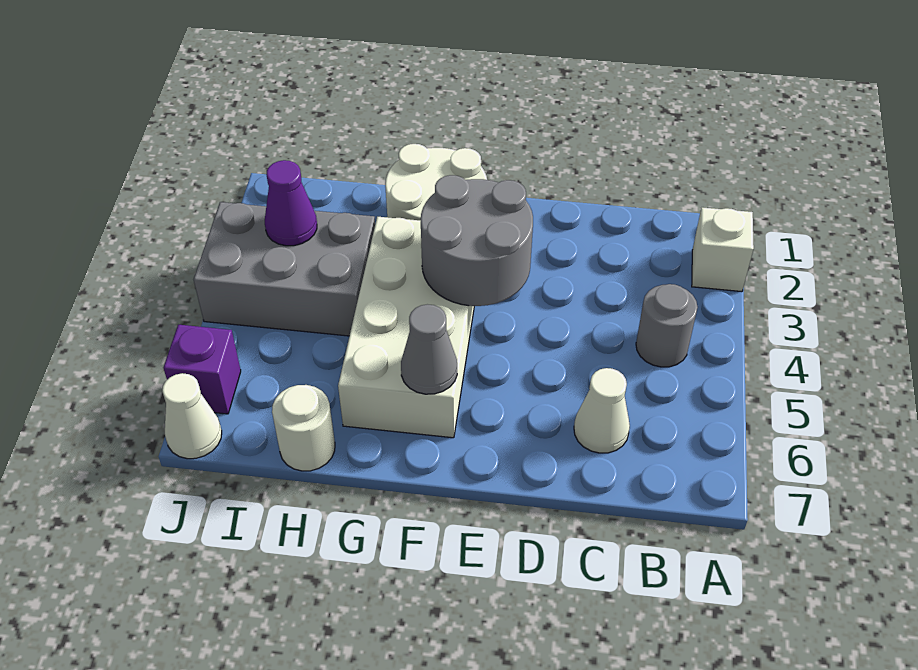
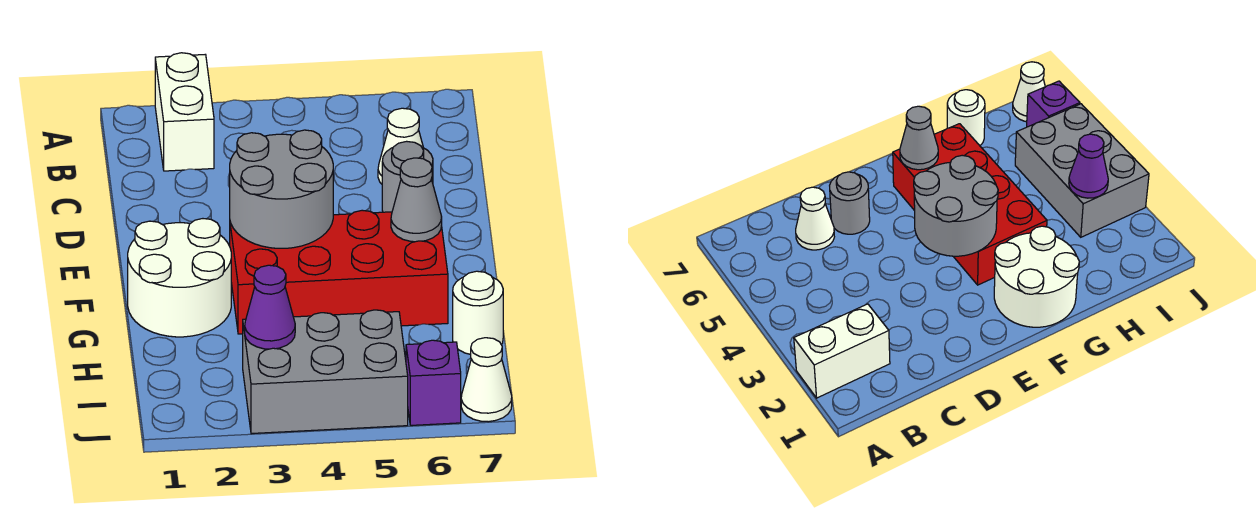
white 1x1 brick [692,207,754,292] -> white 1x2 brick [155,53,214,171]
grey 1x1 round brick [636,284,698,367] -> grey 1x1 round brick moved to [382,141,433,212]
white 2x4 brick [338,217,474,438] -> red 2x4 brick [230,210,448,334]
grey 2x3 brick [194,202,375,336] -> grey 2x3 brick turned to [243,310,408,434]

